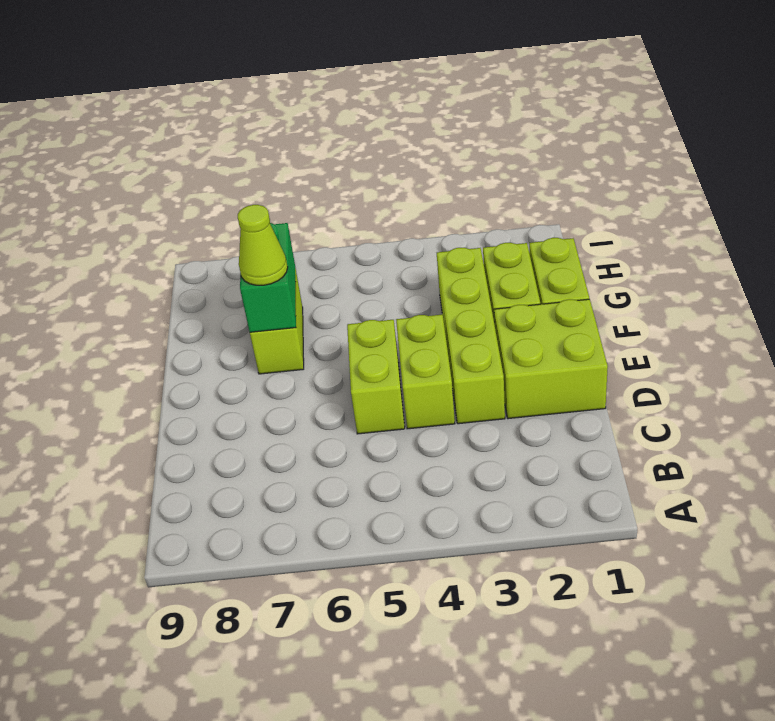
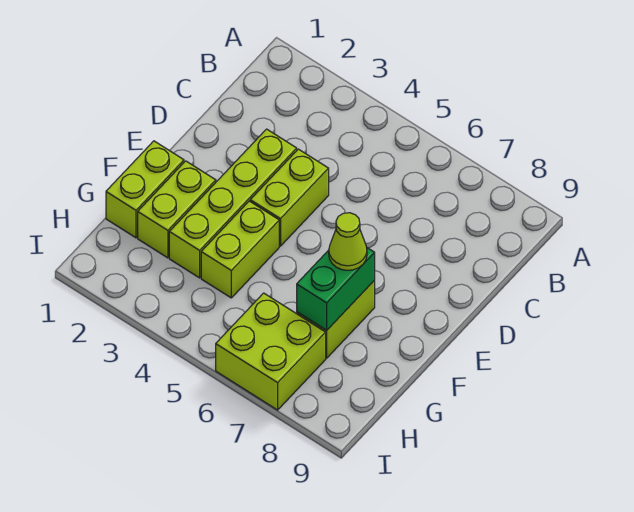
lime 2x2 brick [494,299,608,419] -> lime 2x2 brick moved to [216,293,326,410]
lime 1x2 brick [347,320,405,434] -> lime 1x2 brick moved to [201,201,279,298]

